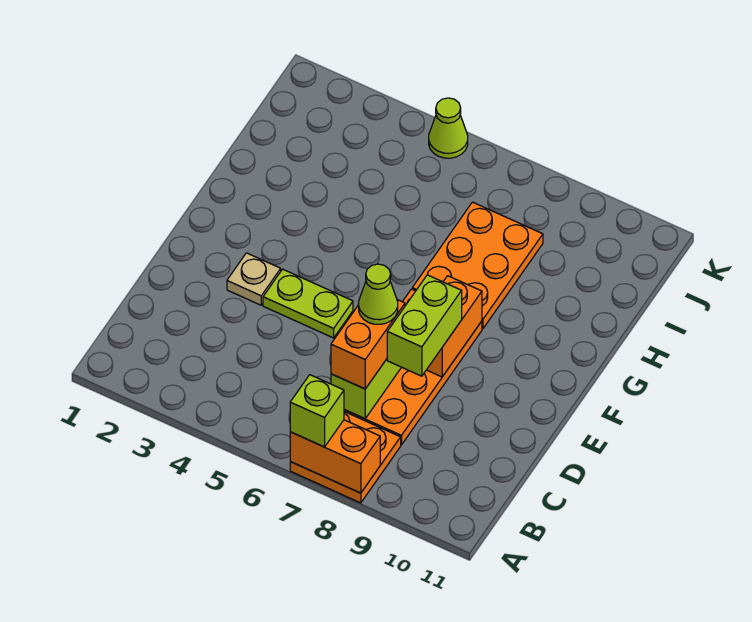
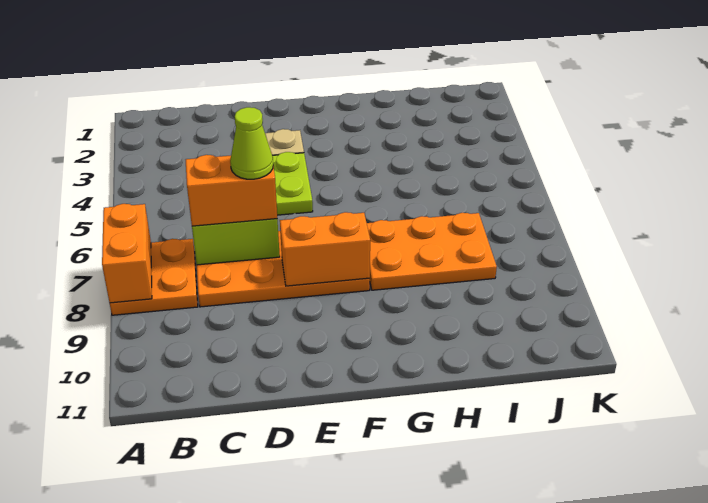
lime 1x1 brick [290,375,344,447] -> none
lime 1x2 brick [387,275,462,376] -> none
lime 1x1 cone [429,98,468,158] -> none

